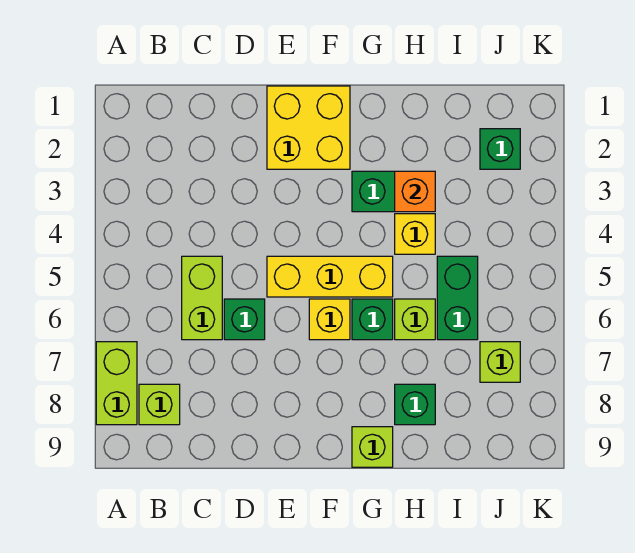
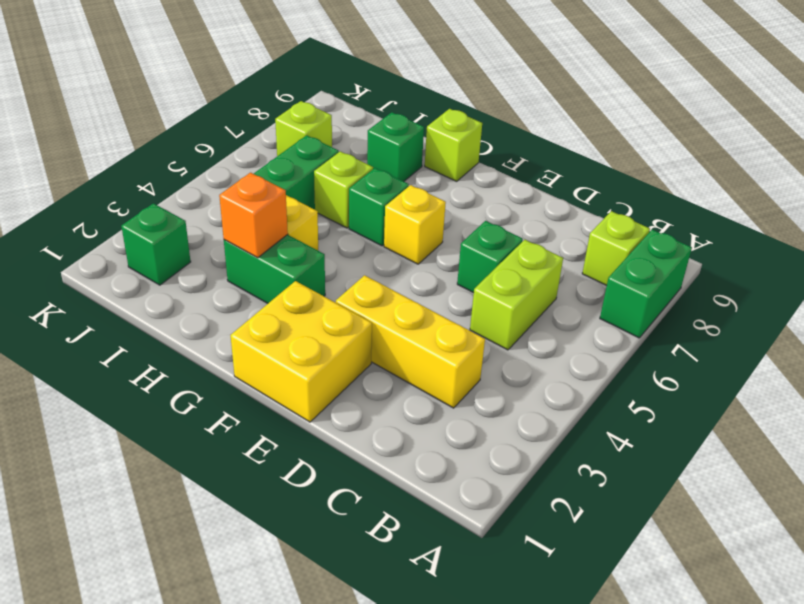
lime 1x2 brick [96,342,137,425] -> green 1x2 brick [600,230,692,338]
yellow 1x3 brick [267,256,393,297] -> yellow 1x3 brick moved to [335,275,485,408]

